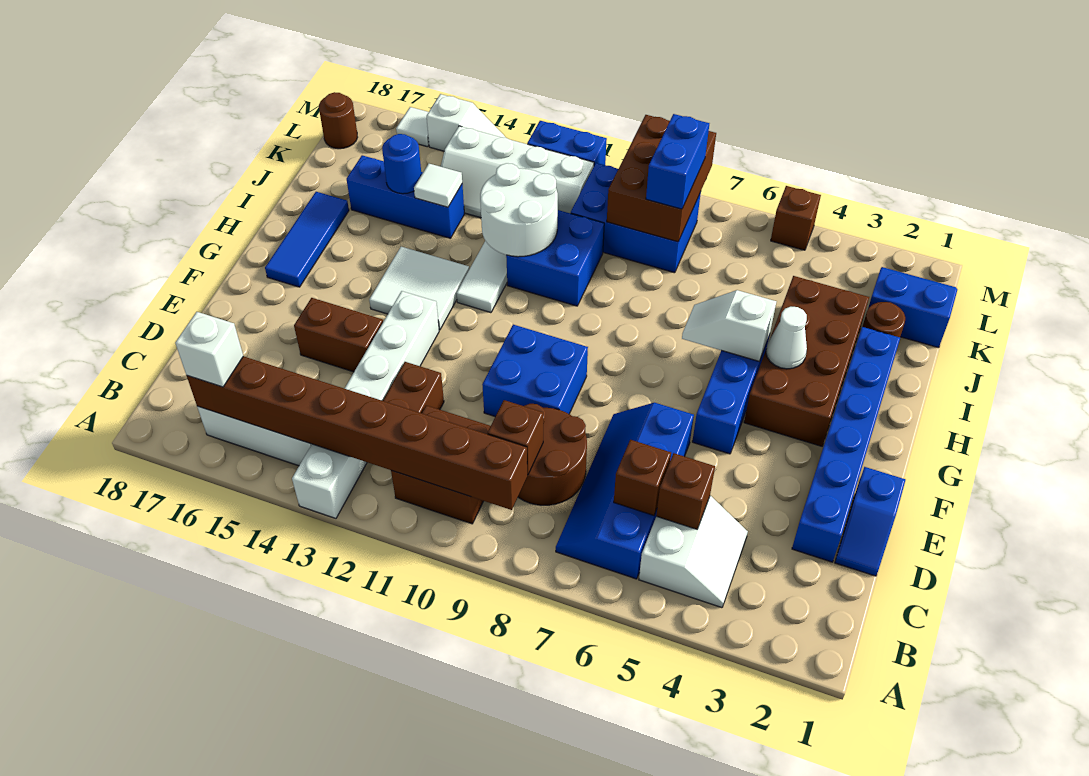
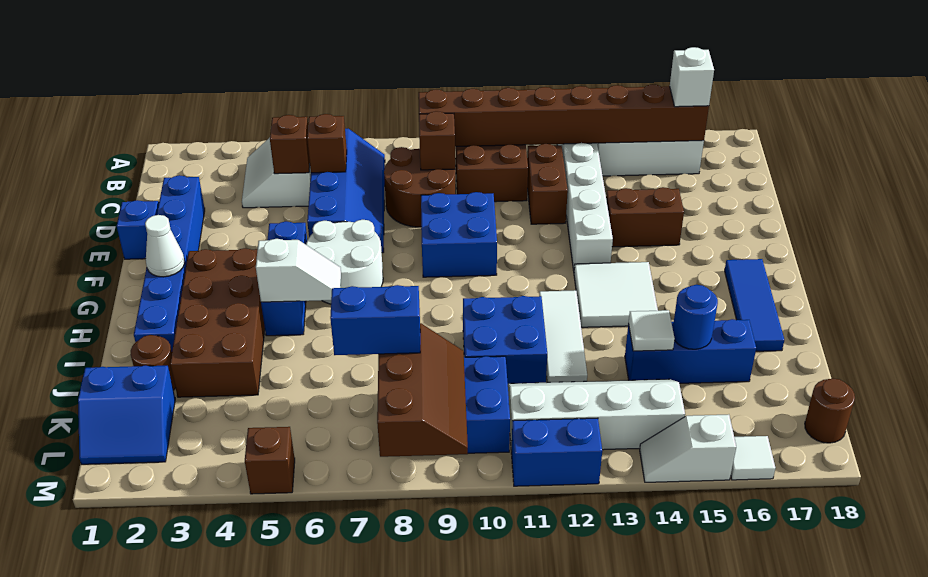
white 1x1 cone [766,307,807,369] -> white 1x1 cone moved to [145,215,185,277]
white 2x2 round brick [480,163,558,257] -> white 2x2 round brick moved to [306,220,383,304]
brown 2x3 brick [607,115,716,242] -> brown 2x3 slope [377,323,468,457]
blue 1x2 brick [646,114,709,209] -> blue 1x2 brick turned to [330,285,420,355]

